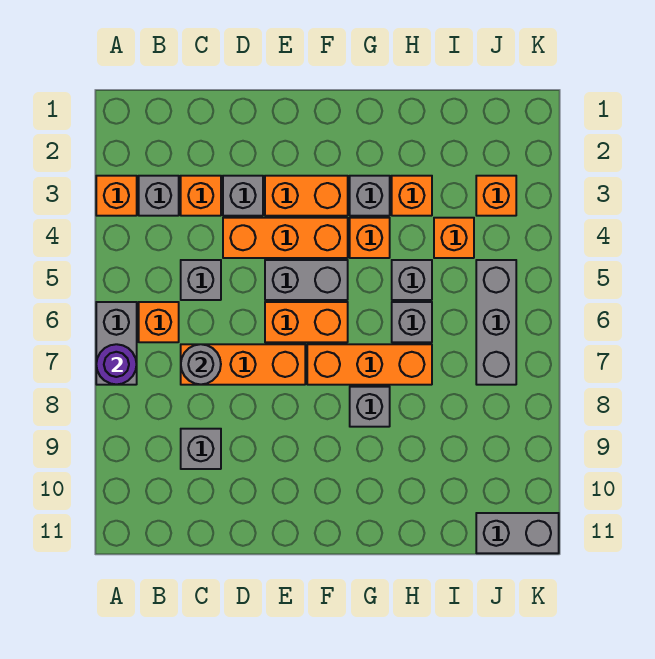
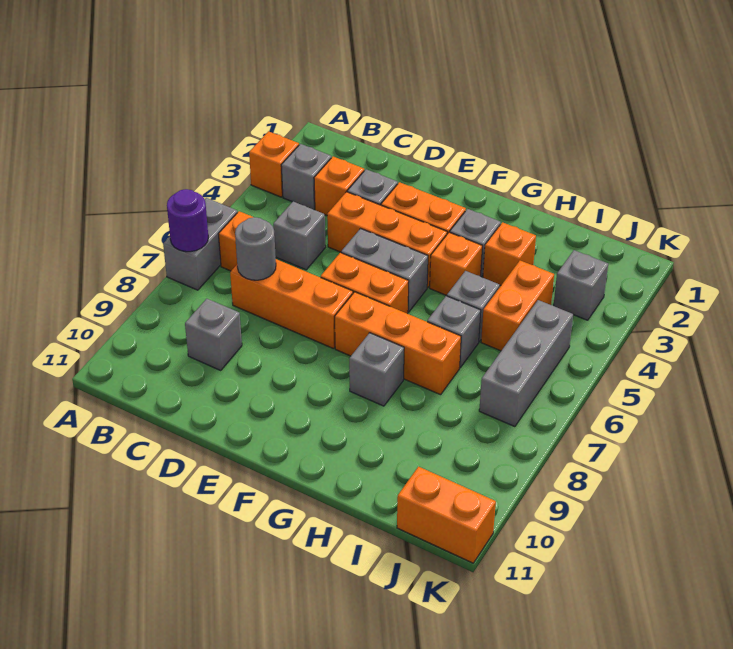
orange 1x1 brick [434,218,474,258] -> orange 1x2 brick [481,261,554,351]
orange 1x1 brick [476,176,516,216] -> grey 1x1 brick [554,250,608,320]
grey 1x2 brick [476,513,559,553] -> orange 1x2 brick [397,467,496,563]

